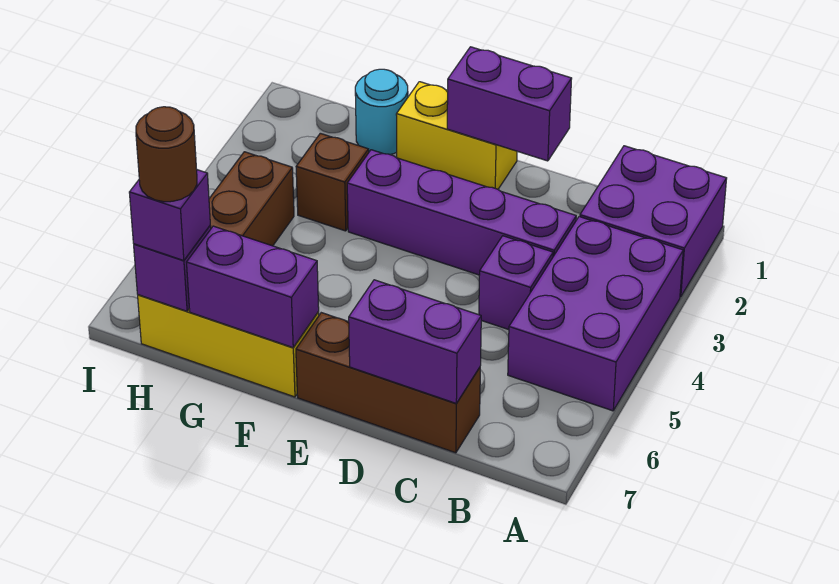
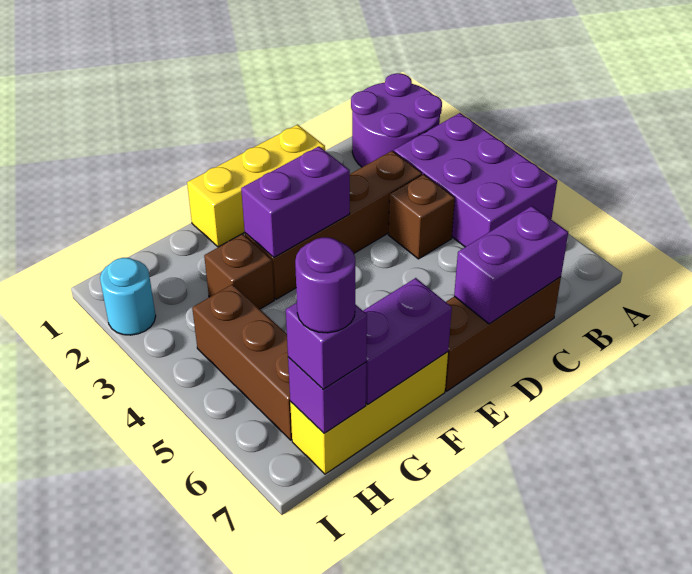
purple 2x2 brick [580,146,727,297] -> purple 2x2 round brick [351,73,442,167]
purple 1x4 brick [347,150,576,275] -> brown 1x4 brick [245,151,422,299]
purple 1x1 brick [479,236,553,330] -> brown 1x1 brick [388,174,455,259]
purple 1x2 brick [447,47,572,161] -> purple 1x2 brick moved to [241,146,350,257]
yellow 1x2 brick [396,82,517,189] -> yellow 1x3 brick [187,125,325,247]
cyan 1x1 round brick [355,69,408,155] -> cyan 1x1 round brick moved to [100,258,156,335]
brown 1x1 round brick [136,107,197,202] -> purple 1x1 round brick [295,237,355,333]

